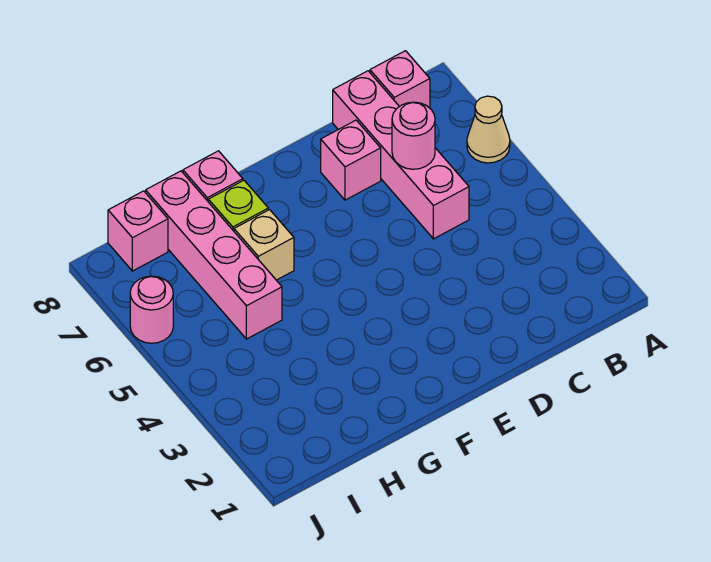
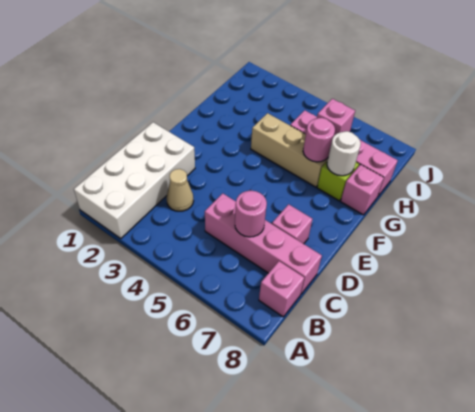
none -> white 2x4 brick [74,122,195,238]
tan 1x1 cone [467,96,510,163] -> tan 1x1 cone moved to [166,169,194,211]
tan 1x1 brick [234,210,294,280] -> tan 1x3 brick [251,113,328,187]
none -> white 1x1 round brick [327,131,361,176]
pink 1x1 brick [108,191,168,271] -> pink 1x1 brick moved to [317,99,355,135]
pink 1x1 round brick [130,276,173,343] -> pink 1x1 round brick moved to [303,118,335,162]

